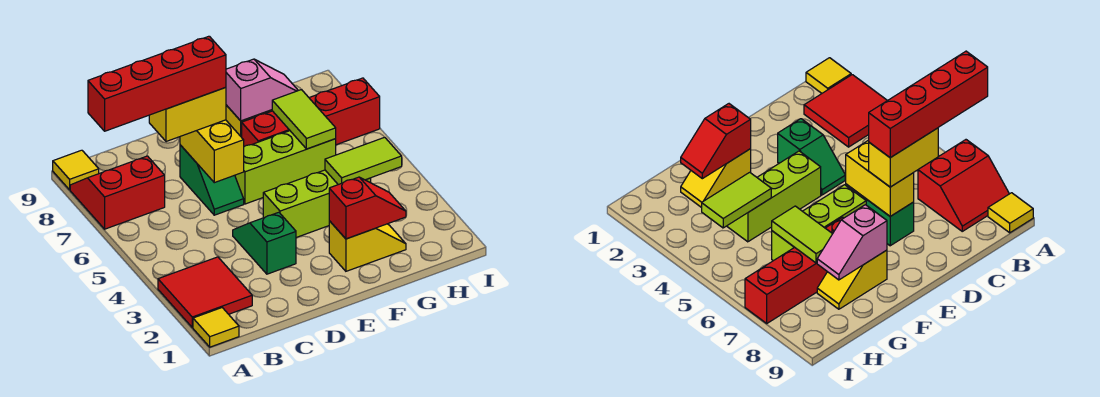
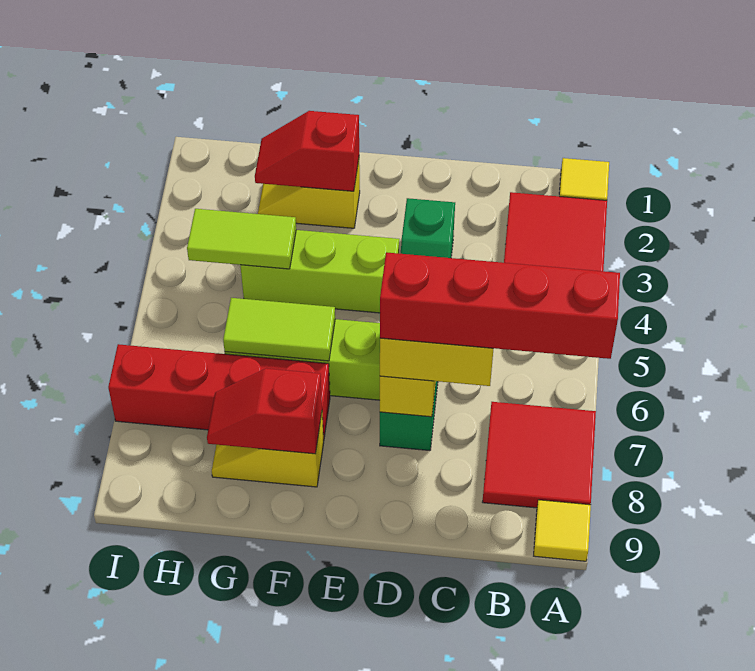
red 2x2 slope [70,156,165,229] -> red 2x2 tile [483,402,596,508]
pink 1x2 slope [226,59,298,121] -> red 1x2 slope [207,368,322,454]
lime 1x2 tile [272,90,336,149] -> lime 1x2 tile turned to [223,298,335,361]

